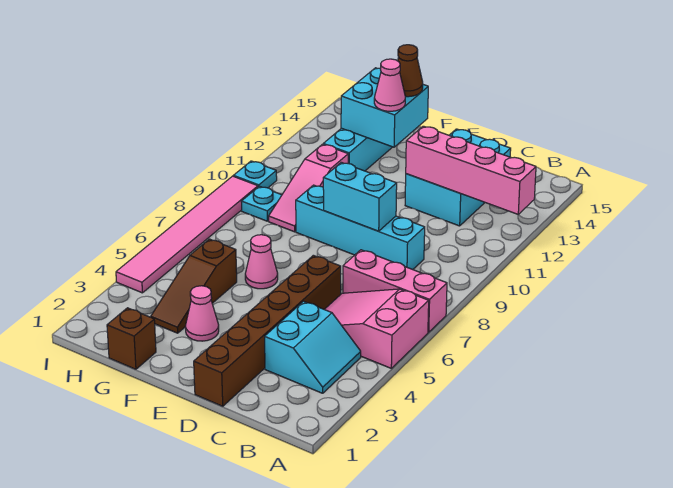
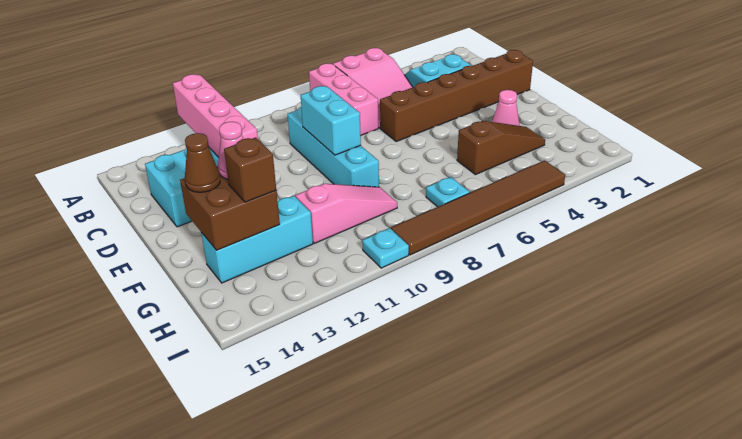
pink 1x1 cone [245,235,278,289] -> none
cyan 2x2 brick [341,68,428,147] -> brown 2x2 brick [180,166,280,250]
brown 1x1 brick [107,308,156,369] -> brown 1x1 brick moved to [224,137,276,202]
cyan 1x1 plate [241,186,282,221] -> cyan 1x1 plate moved to [426,177,470,207]
pink 1x6 tile [116,176,258,293] -> brown 1x6 tile [391,160,565,255]

